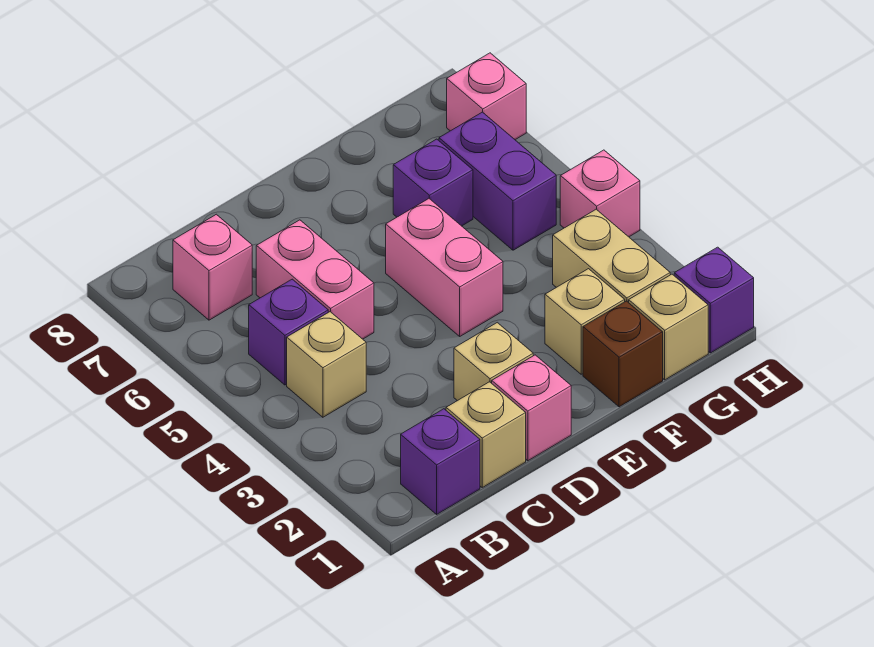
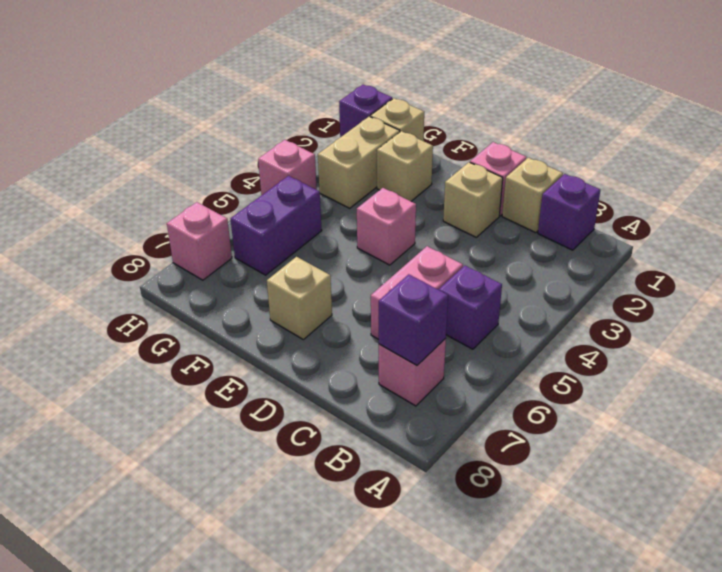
tan 1x1 brick [287,312,366,417] -> tan 1x1 brick moved to [267,257,332,340]
pink 1x2 brick [386,199,503,336] -> pink 1x1 brick [357,188,416,265]
brown 1x1 brick [583,301,663,407] -> none
purple 1x1 brick [393,139,473,226] -> purple 1x1 brick moved to [379,274,448,365]

